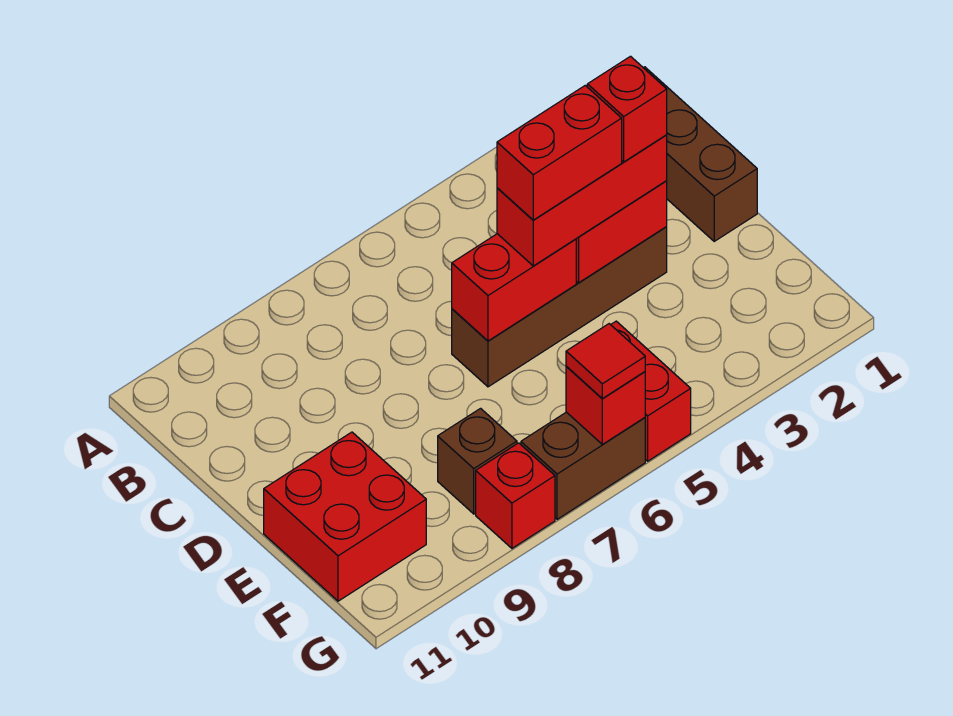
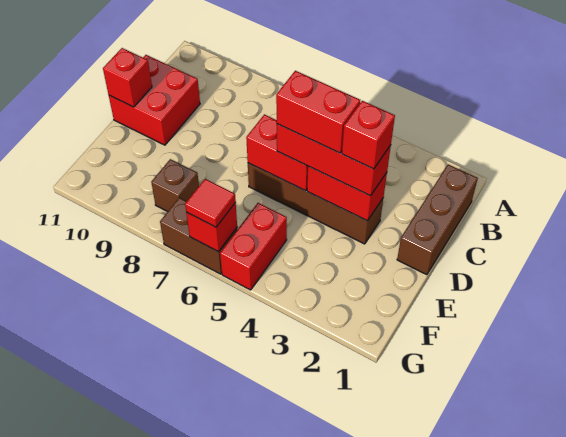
red 2x2 brick [264,432,426,601] -> red 2x2 brick moved to [109,55,200,145]
red 1x1 brick [476,443,555,548] -> red 1x1 brick moved to [103,48,152,107]

